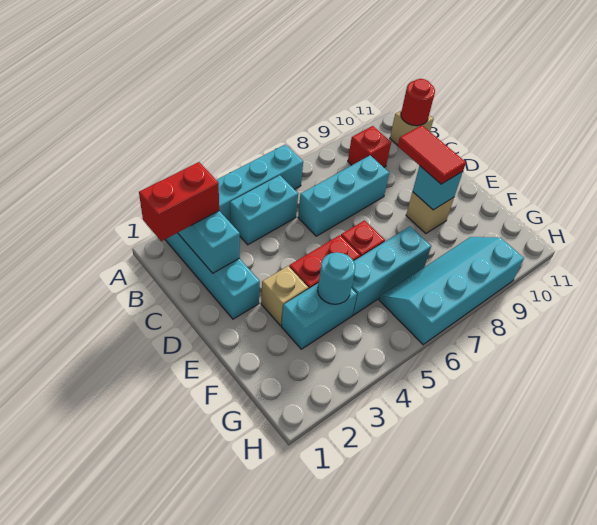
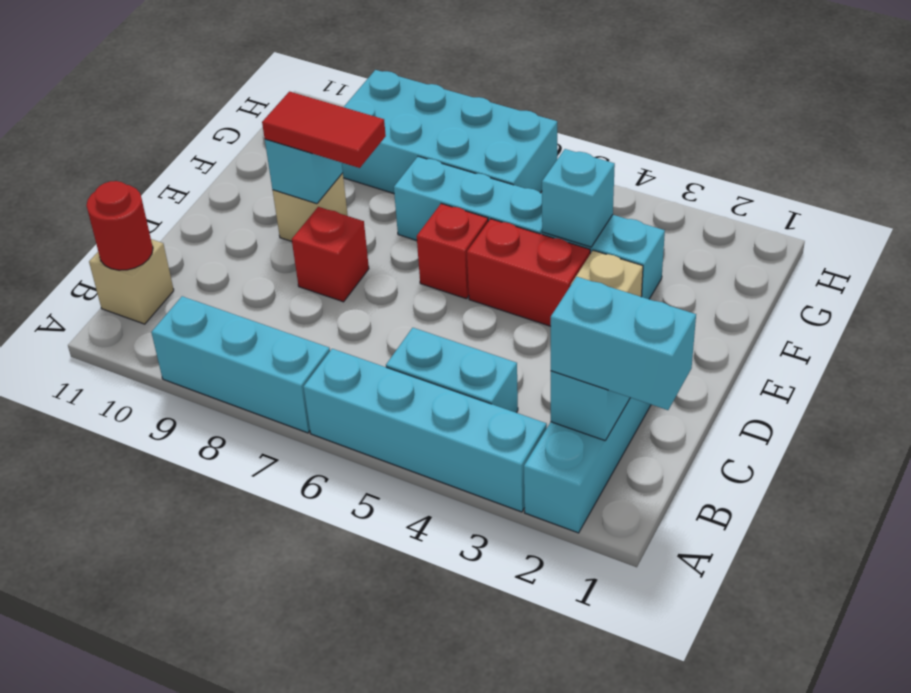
red 1x2 brick [139,162,219,241] -> cyan 1x2 brick [551,277,696,410]
red 1x1 brick [348,126,391,167] -> red 1x1 brick moved to [292,207,369,302]
cyan 1x3 brick [298,156,389,236] -> cyan 1x3 brick moved to [151,296,330,433]
red 1x2 tile [398,125,466,184] -> red 1x2 tile turned to [262,92,386,168]
cyan 1x1 round brick [318,252,355,304] -> cyan 1x1 brick [542,149,615,247]
cyan 2x4 slope [379,237,524,345] -> cyan 2x4 brick [342,70,557,193]

